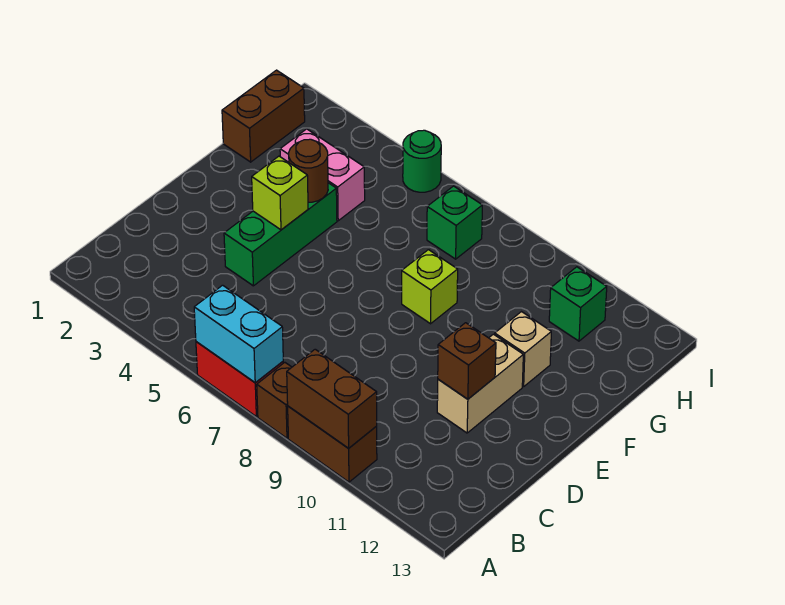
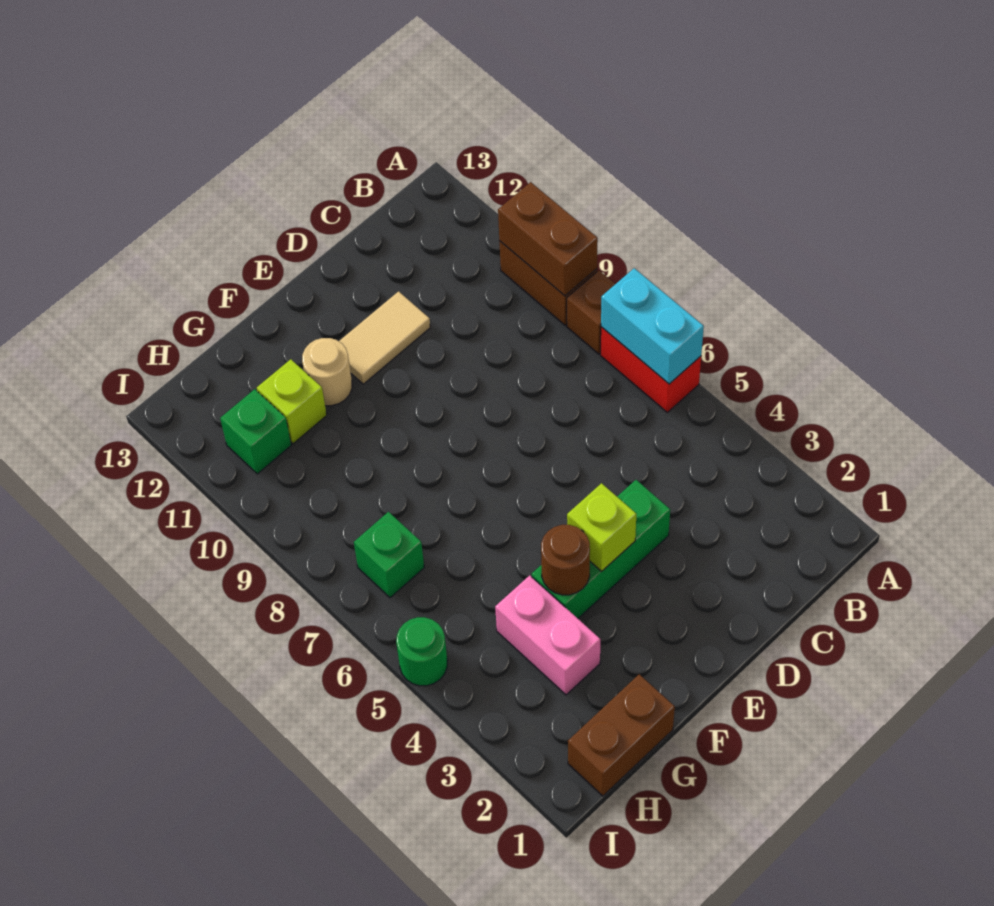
tan 1x2 brick [437,334,523,433] -> tan 1x2 tile [339,291,430,384]
brown 1x1 brick [438,323,496,399] -> none
lime 1x1 brick [402,250,458,324] -> lime 1x1 brick moved to [257,359,327,444]
tan 1x1 brick [495,312,551,387] -> tan 1x1 round brick [302,338,352,406]

